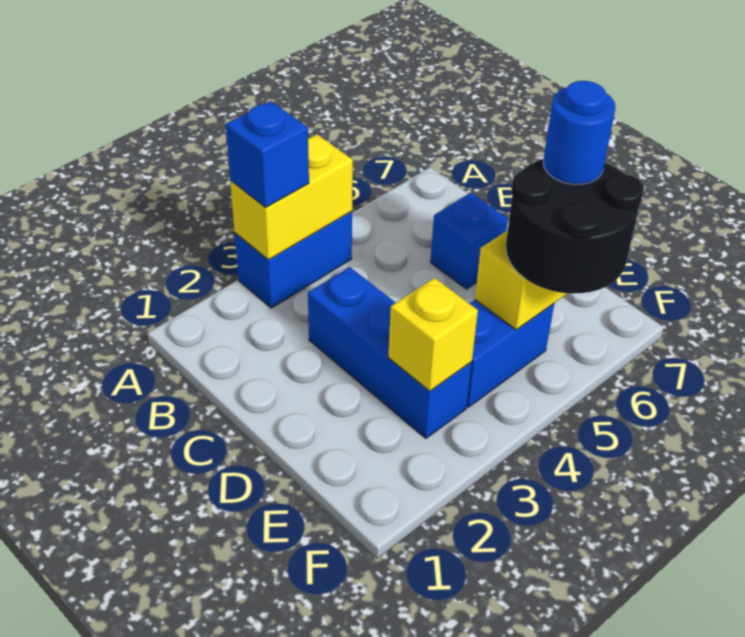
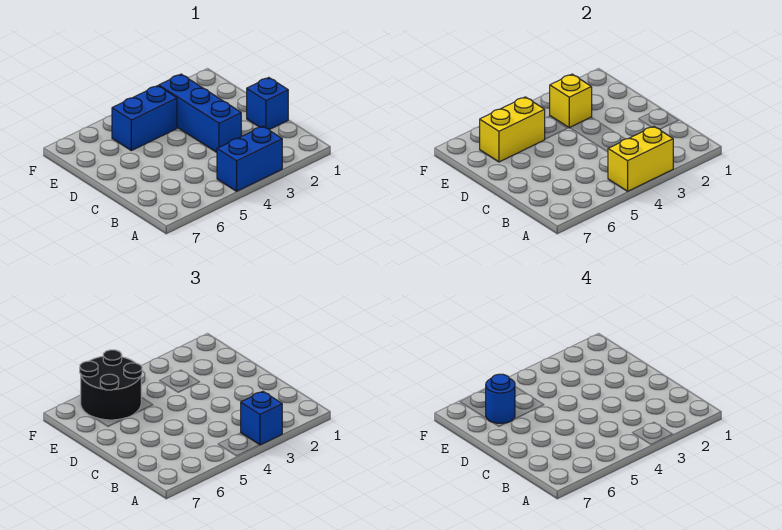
blue 1x1 brick [430,193,508,289] -> blue 1x1 brick moved to [247,78,288,130]

